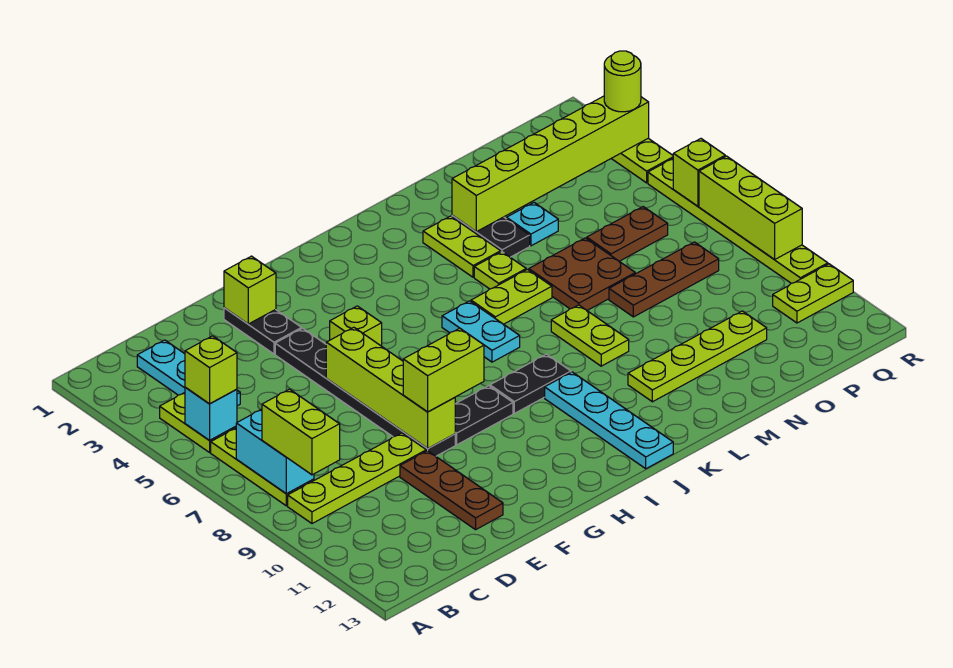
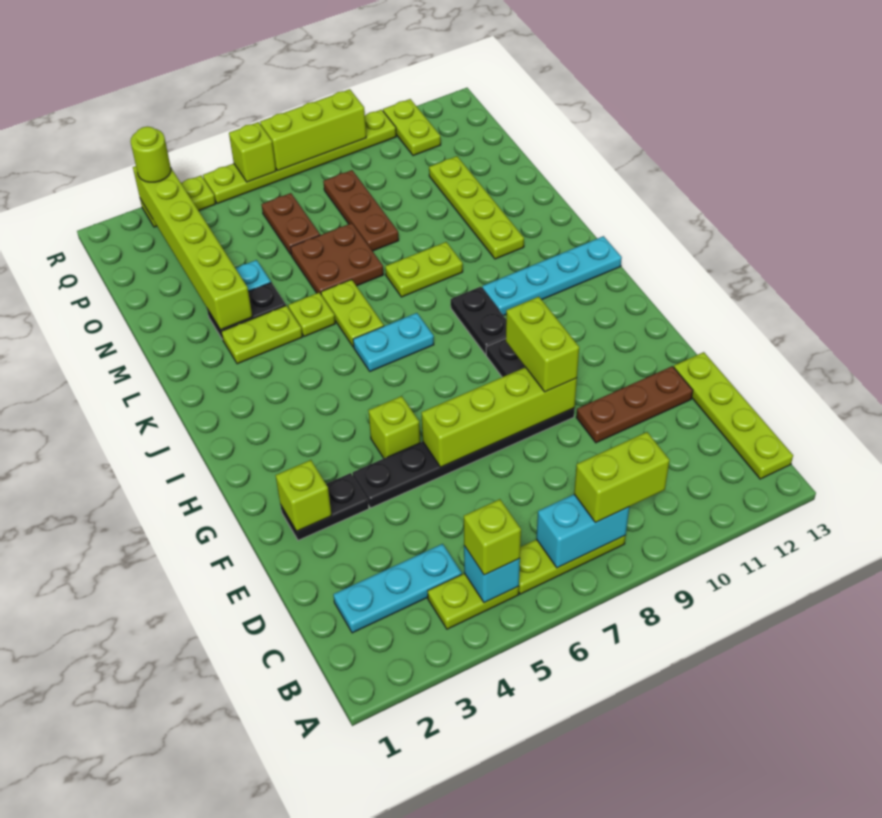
lime 1x4 plate [288,433,426,524] -> lime 1x4 plate moved to [674,352,793,479]

